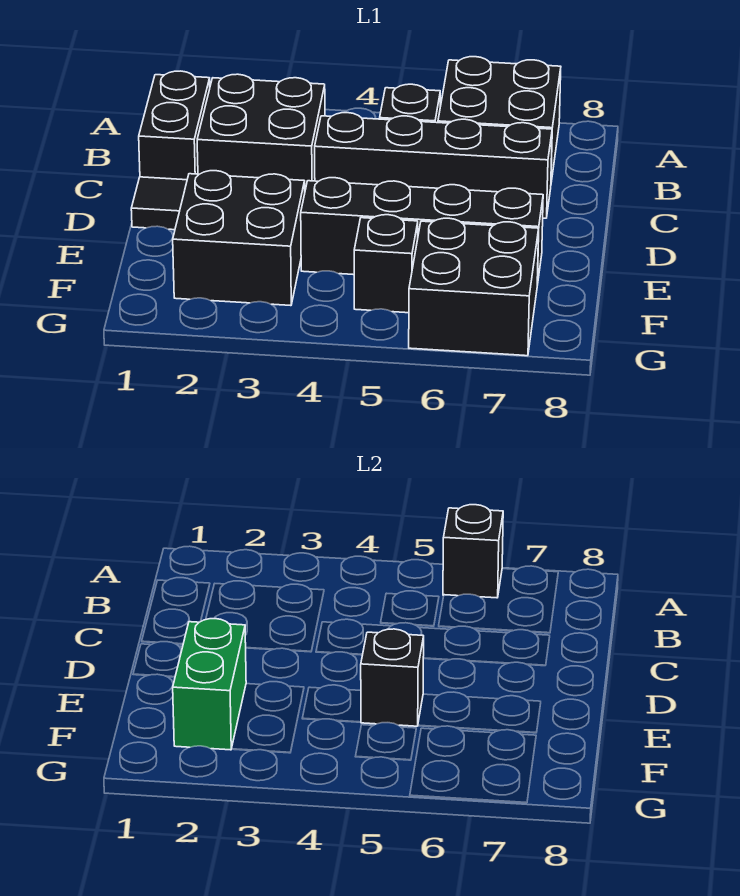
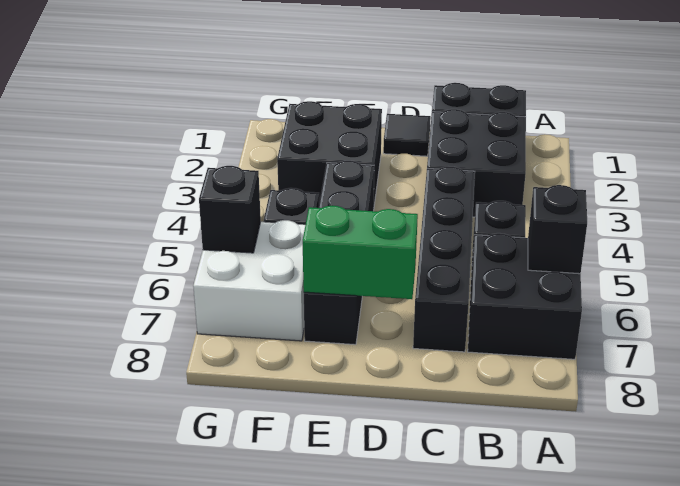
green 1x2 brick [173,619,246,750] -> green 1x2 brick moved to [303,206,418,299]
black 1x1 brick [361,629,424,726] -> black 1x1 brick moved to [199,166,261,253]
black 2x2 brick [409,218,539,356] -> white 2x2 brick [193,220,305,341]

